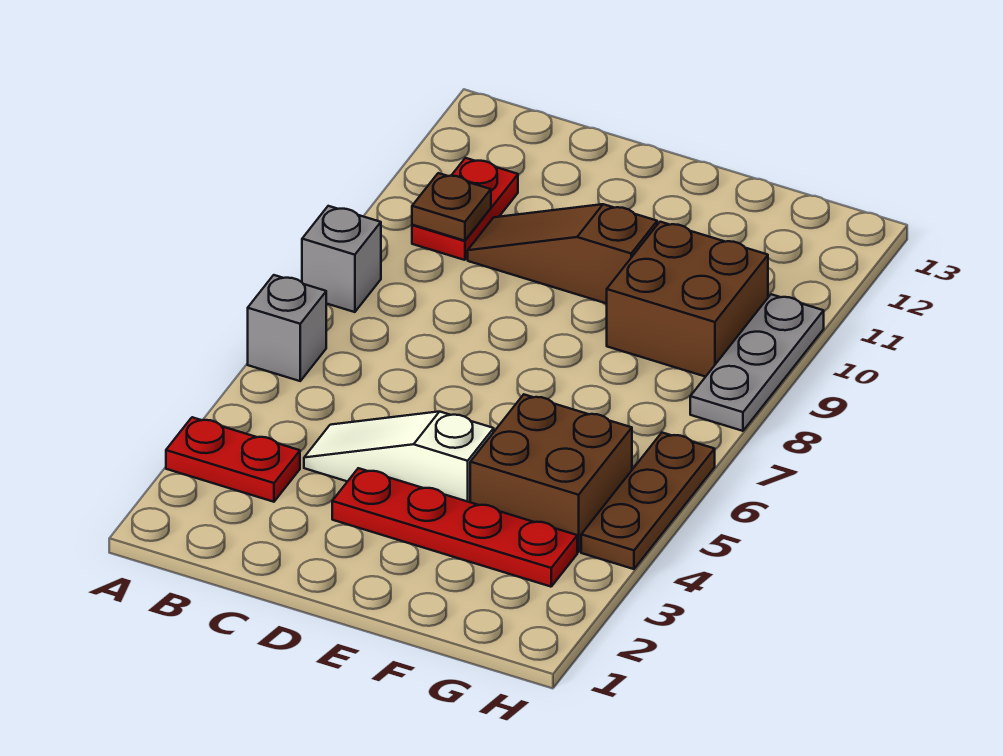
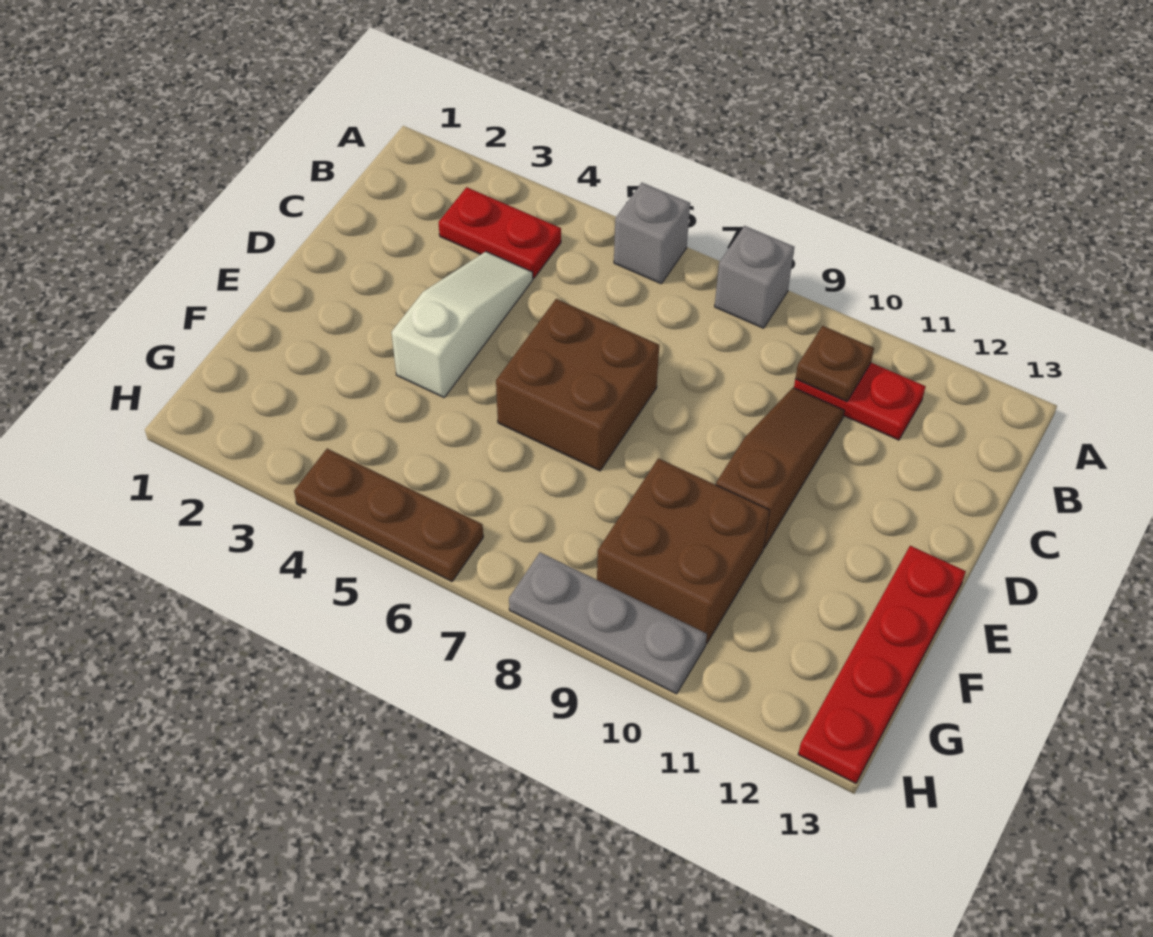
red 1x2 plate [166,417,300,502] -> red 1x2 plate turned to [439,187,561,278]
red 1x4 plate [332,468,577,587] -> red 1x4 plate moved to [798,546,966,783]
brown 2x2 brick [470,395,632,552] -> brown 2x2 brick moved to [496,299,659,471]

